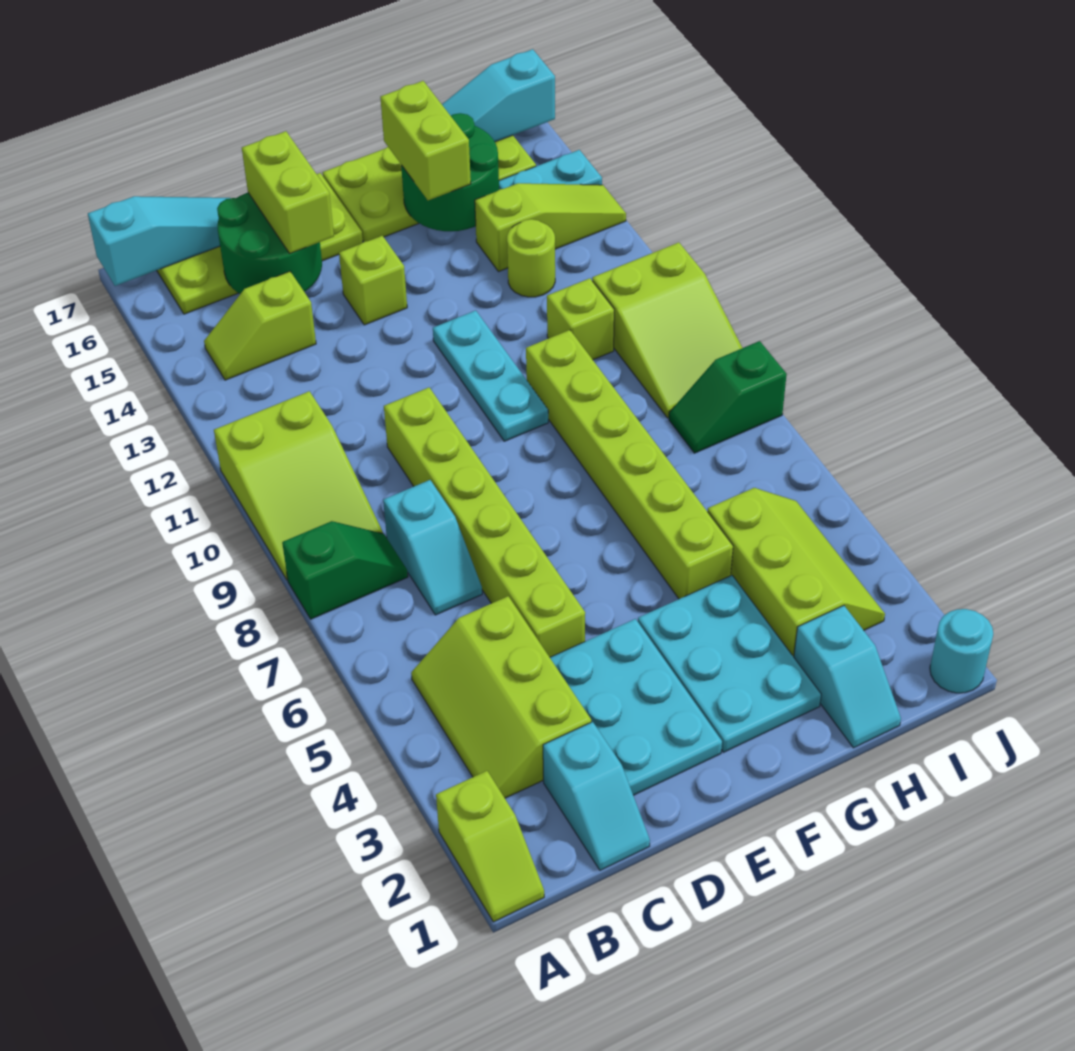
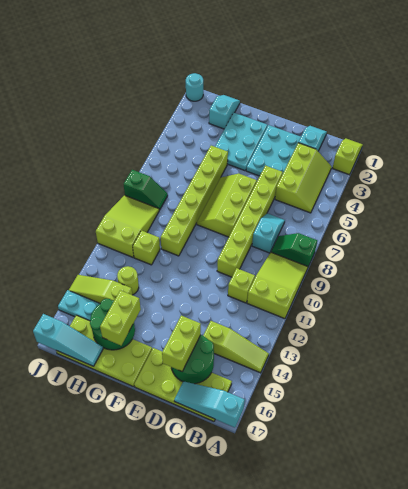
lime 1x2 slope [204,271,316,380] -> lime 1x3 slope [203,321,269,373]
lime 1x1 brick [339,236,407,325] -> lime 1x1 brick moved to [228,268,255,303]
cyan 1x3 plate [433,310,548,441] -> none
lime 2x3 slope [708,488,885,657] -> lime 2x3 slope moved to [197,173,257,237]

